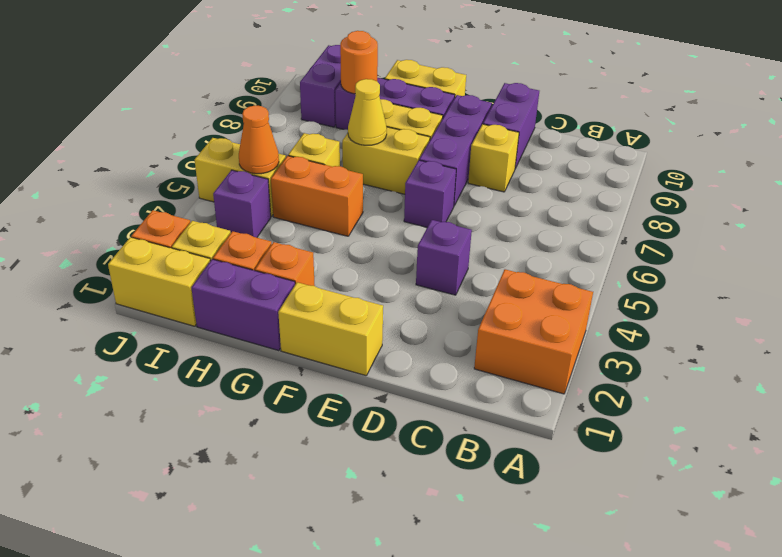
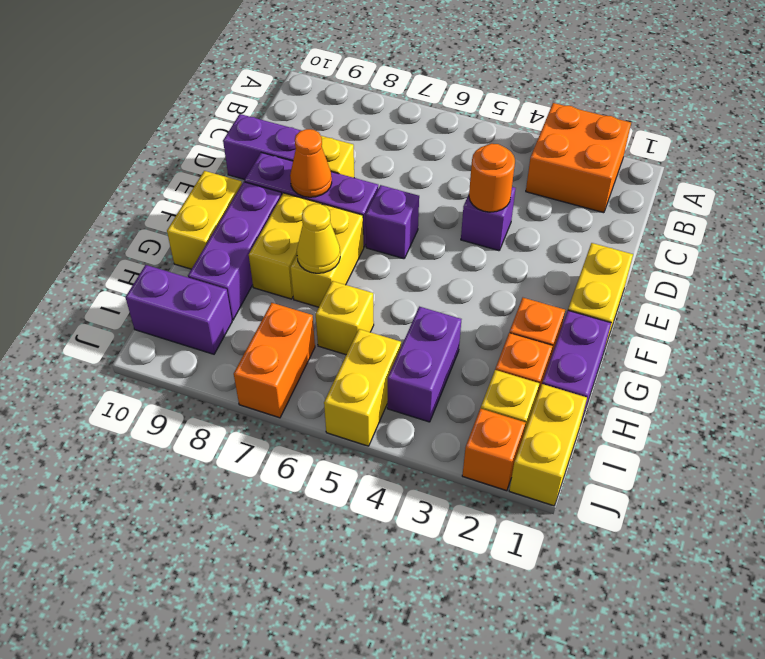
orange 1x2 brick [271,156,363,236] -> orange 1x2 brick moved to [234,303,315,418]
orange 1x1 round brick [340,31,378,94] -> orange 1x1 round brick moved to [469,144,515,212]
purple 1x1 brick [213,170,271,238] -> purple 1x2 brick [387,307,461,422]
orange 1x1 cone [239,106,279,174] -> orange 1x1 cone moved to [290,129,332,197]

